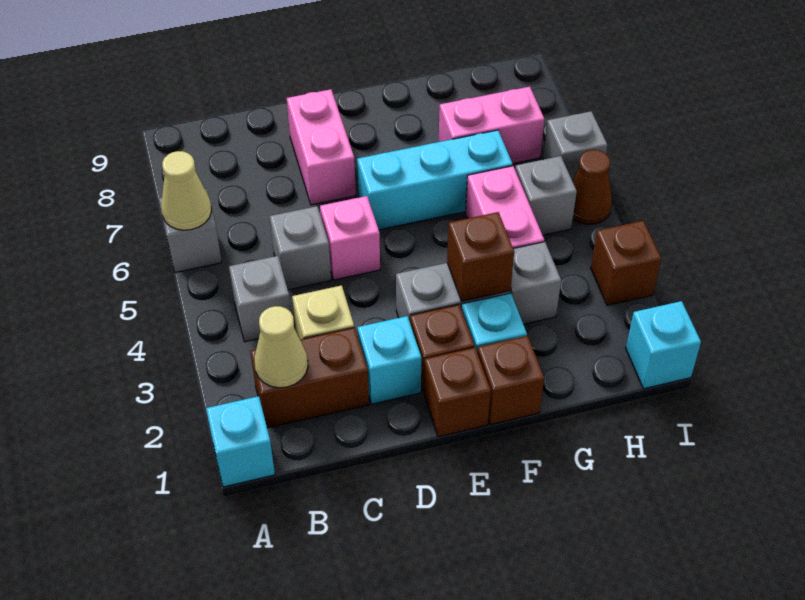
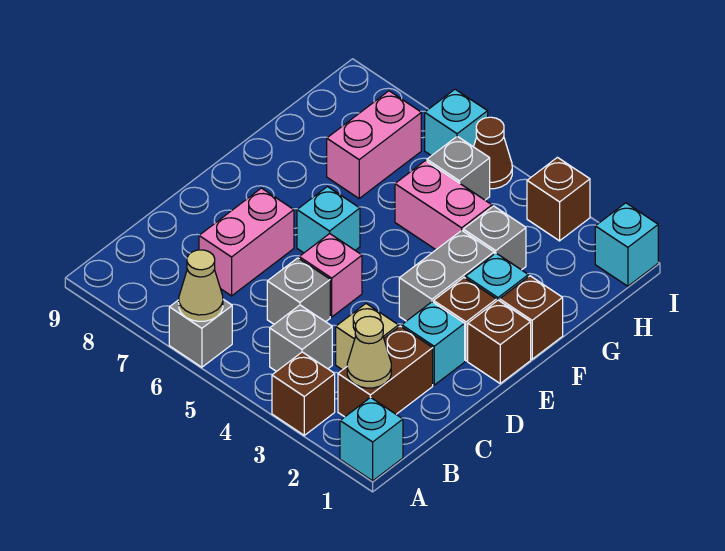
pink 1x2 brick [287,89,356,205] -> pink 1x2 brick turned to [199,188,294,296]
cyan 1x3 brick [357,130,513,230] -> cyan 1x1 brick [297,187,360,253]
brown 1x1 brick [447,212,514,301] -> brown 1x1 brick moved to [272,352,335,435]
grey 1x1 brick [543,111,607,181] -> cyan 1x1 brick [425,89,488,156]

